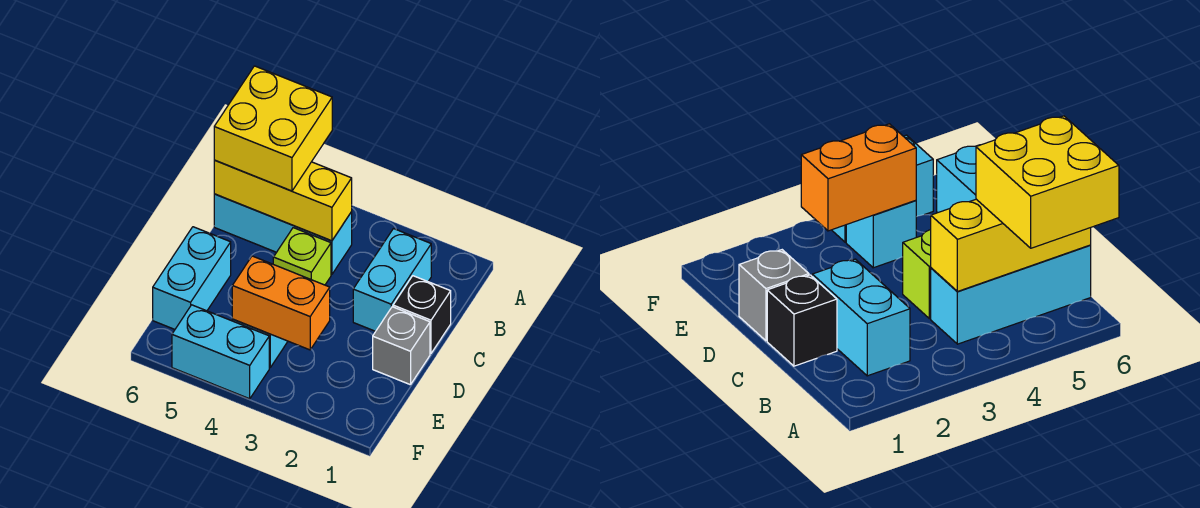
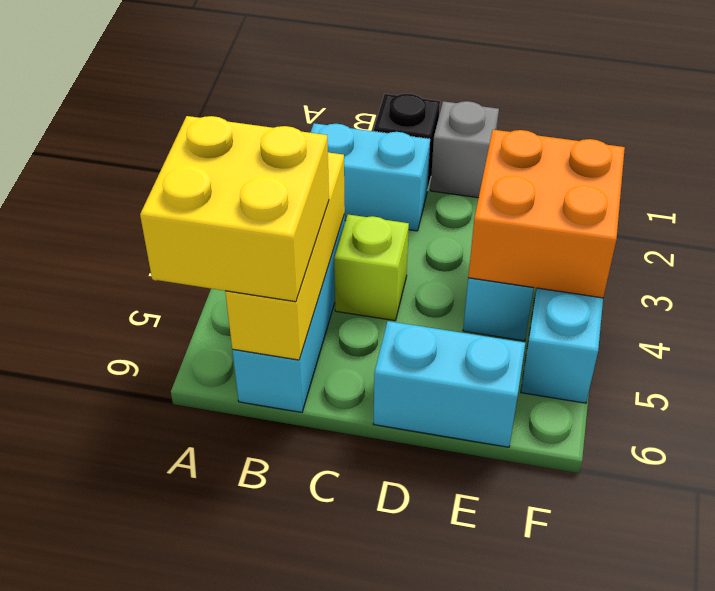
orange 1x2 brick [232,256,330,350] -> orange 2x2 brick [468,130,625,298]

